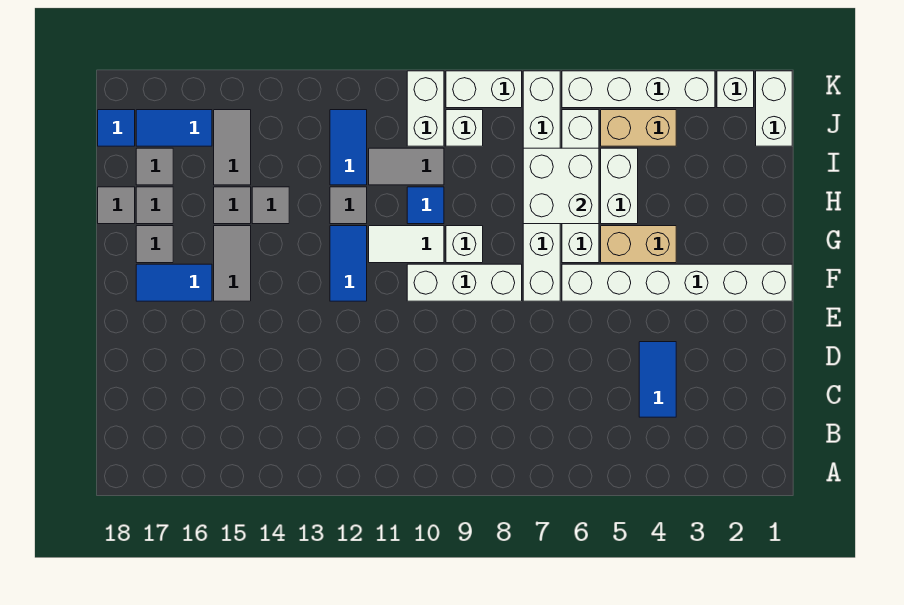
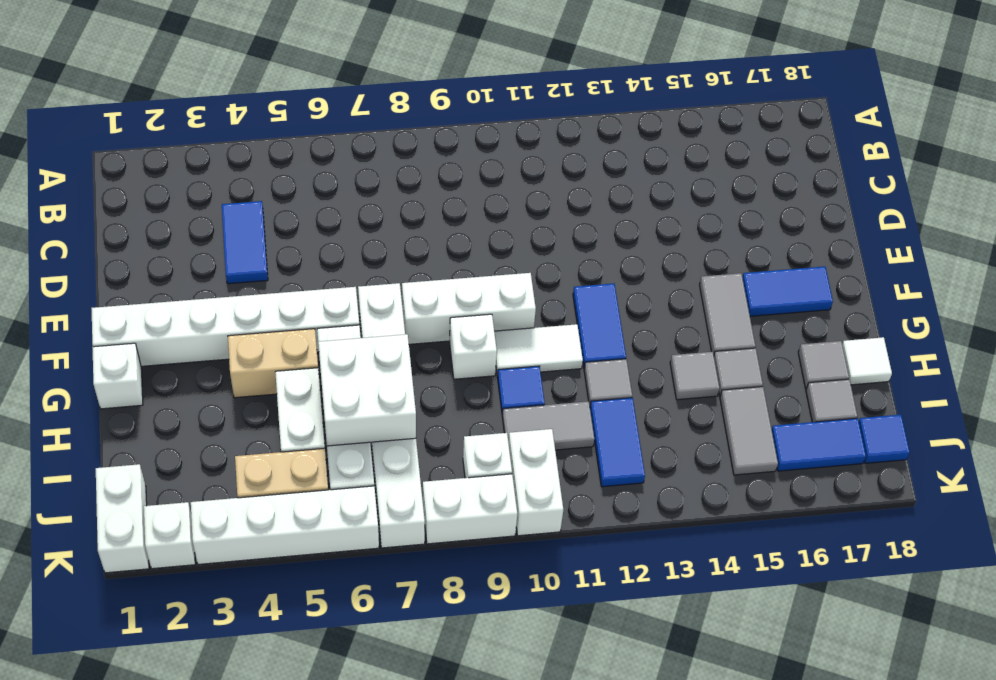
none -> white 1x1 brick [93,343,143,409]
grey 1x1 tile [136,226,173,263] -> none
grey 1x1 tile [98,187,135,224] -> white 1x1 tile [842,337,892,385]

